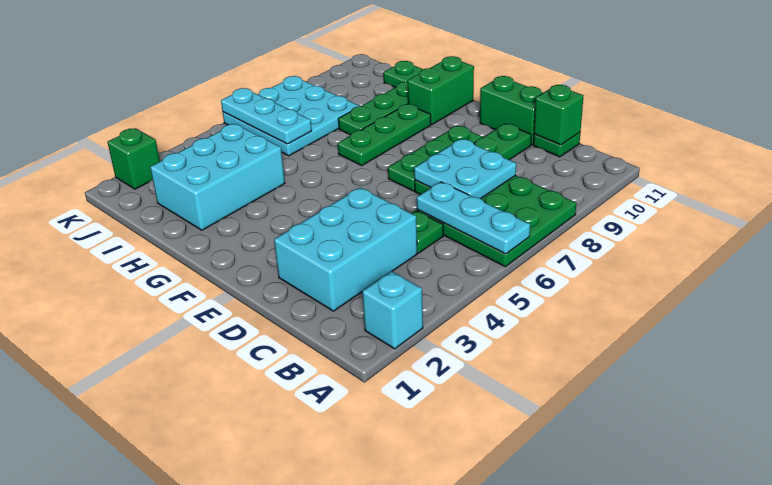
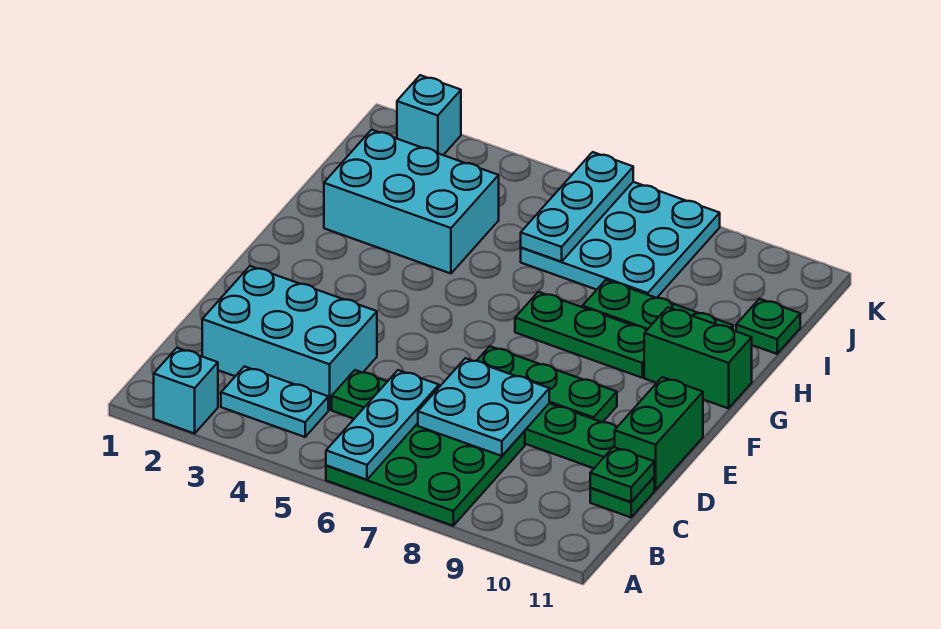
none -> cyan 1x2 plate [221,366,328,437]
green 1x1 brick [534,85,583,145] -> green 1x1 plate [590,447,654,502]
green 1x1 brick [108,128,160,189] -> cyan 1x1 brick [397,75,461,155]

